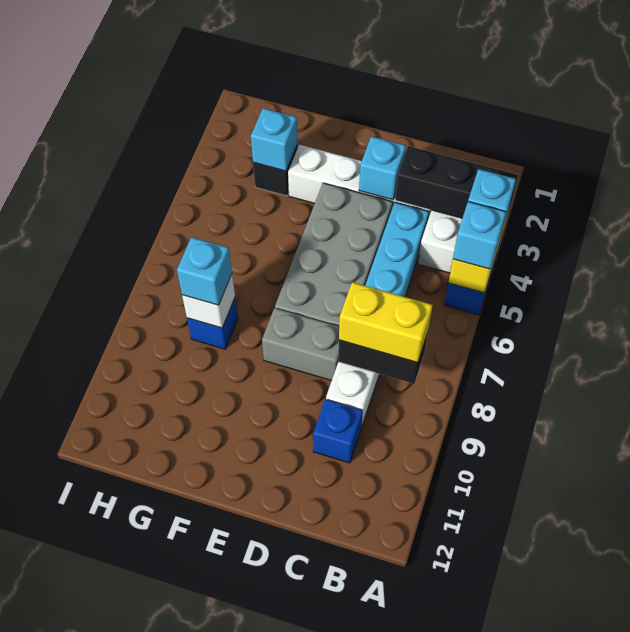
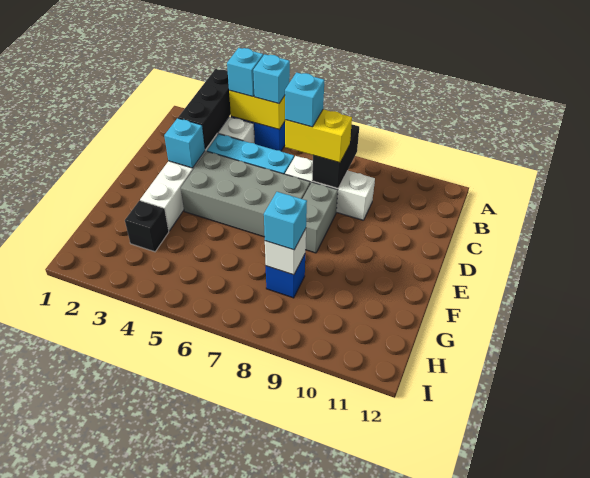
yellow 1x2 brick [339,282,433,363] -> yellow 1x2 brick turned to [285,109,352,163]
blue 1x1 brick [313,399,363,463] -> none
cyan 1x1 brick [251,108,298,171] -> cyan 1x1 brick moved to [285,72,324,127]

